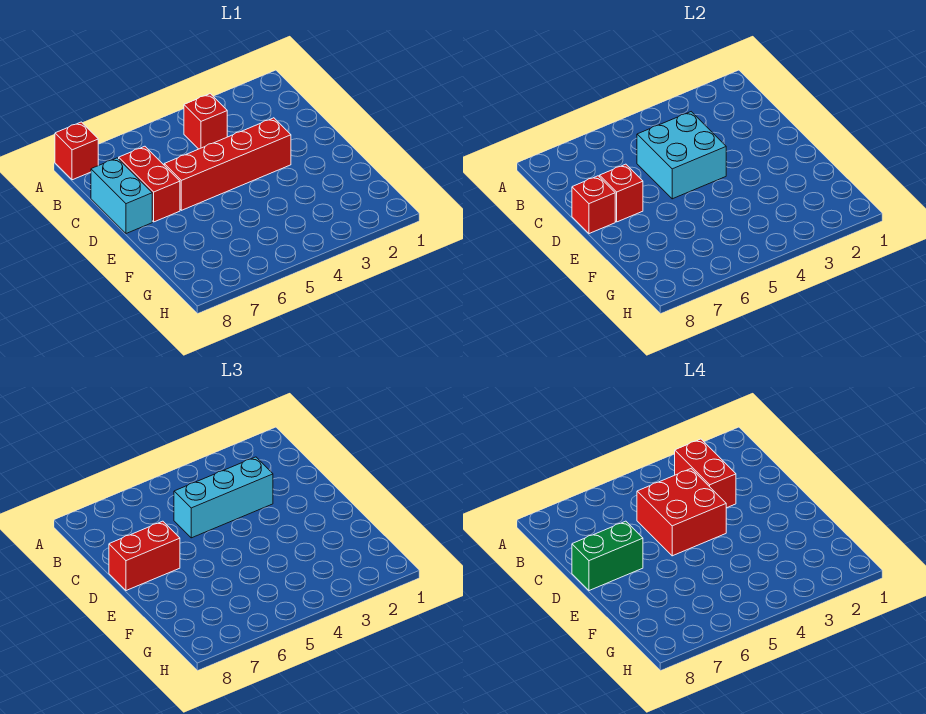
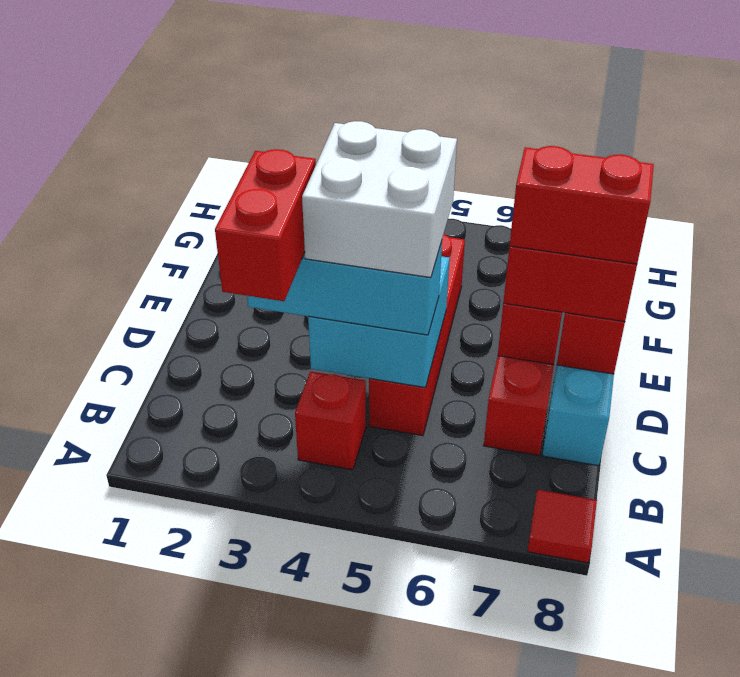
red 1x1 brick [55,122,98,180] -> red 1x1 tile [527,490,597,563]
red 2x2 brick [637,469,726,556] -> white 2x2 brick [302,121,457,278]
red 1x4 brick [164,118,291,210] -> red 1x4 brick turned to [369,234,465,436]
green 1x2 brick [572,521,643,591] -> red 1x2 brick [510,146,654,264]

